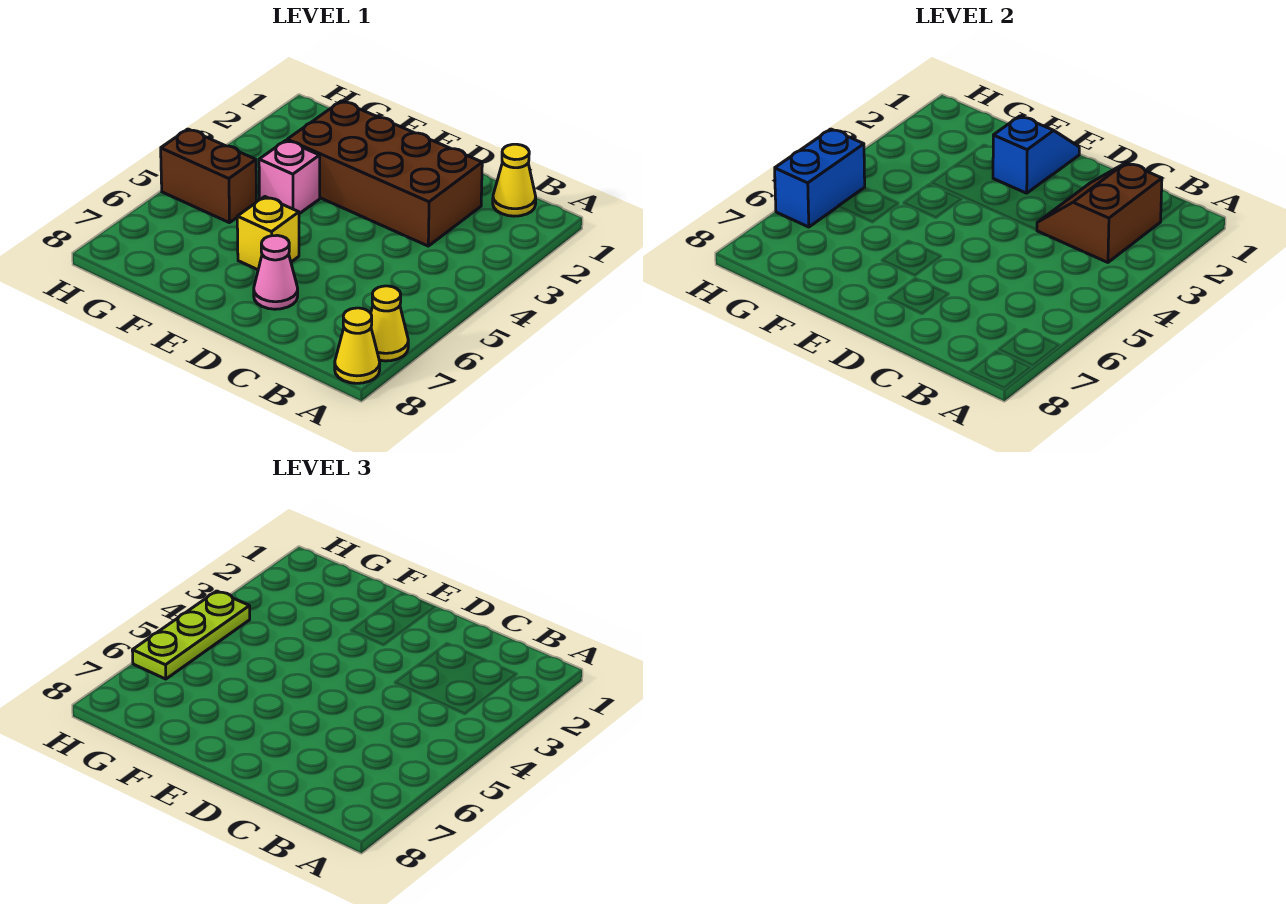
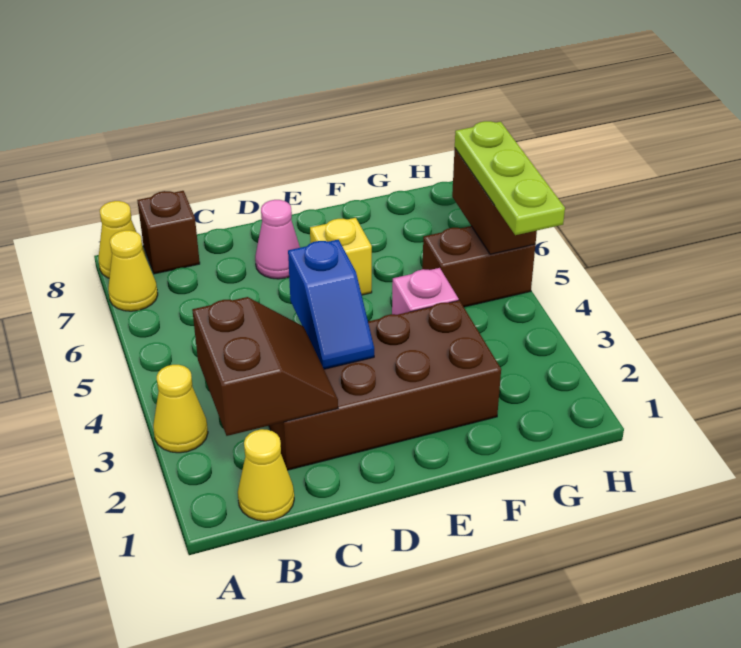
none -> yellow 1x1 cone [153,365,208,453]
none -> brown 1x1 brick [137,191,200,274]
blue 1x2 slope [993,116,1079,193] -> blue 1x2 slope moved to [288,240,374,369]
blue 1x2 brick [775,129,865,227] -> brown 1x2 brick [452,148,537,254]

